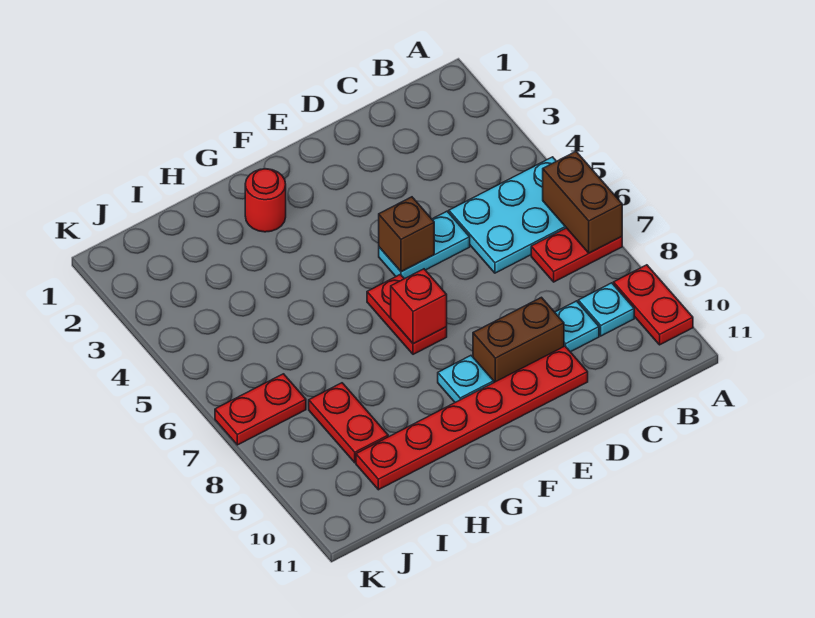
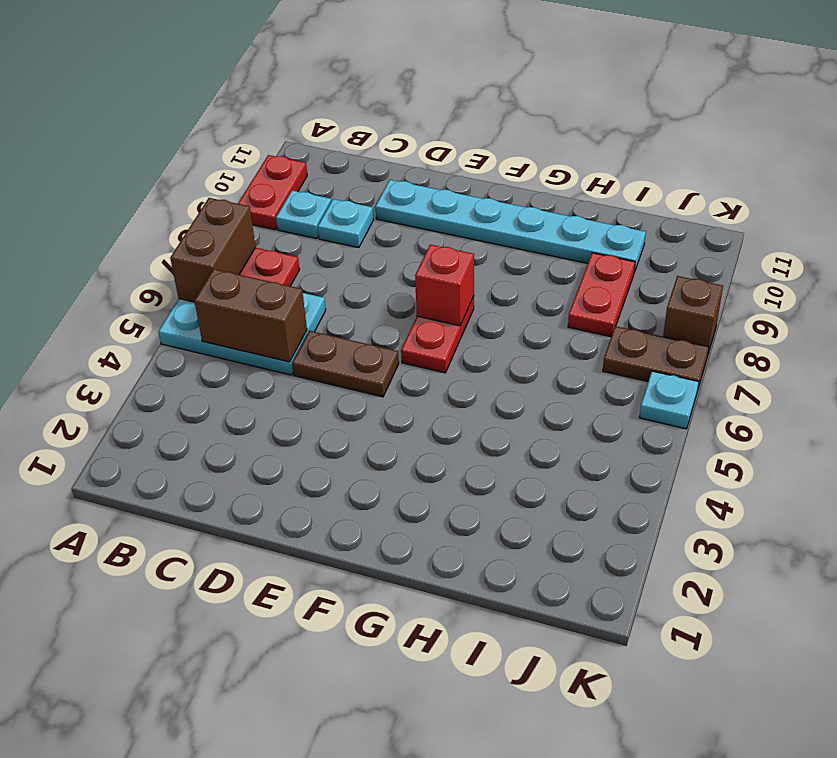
cyan 1x2 plate [379,211,470,279] -> brown 1x2 plate [292,331,399,397]
brown 1x2 brick [473,297,564,382] -> brown 1x2 brick moved to [195,269,307,362]
red 1x6 plate [356,346,588,490] -> cyan 1x6 plate [375,180,646,273]
brown 1x1 brick [379,197,434,272] -> brown 1x1 brick moved to [663,276,723,357]
cyan 1x1 plate [438,356,494,402] -> cyan 1x1 plate moved to [639,371,699,429]
red 1x1 round brick [245,169,286,232] -> none
red 1x2 plate [215,374,306,445] -> brown 1x2 plate [603,326,709,388]

